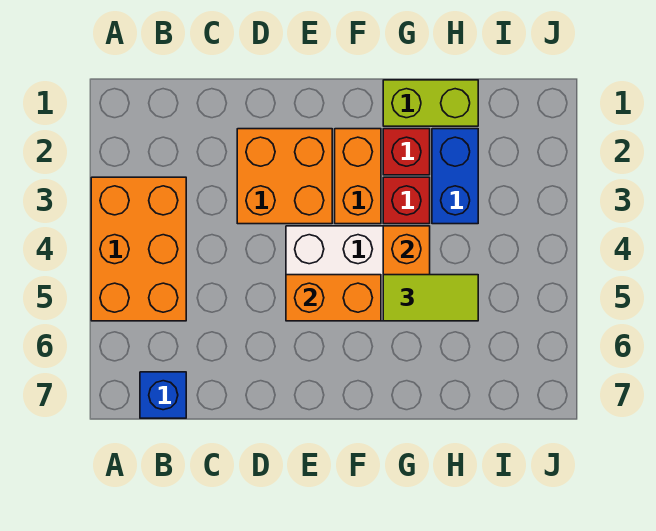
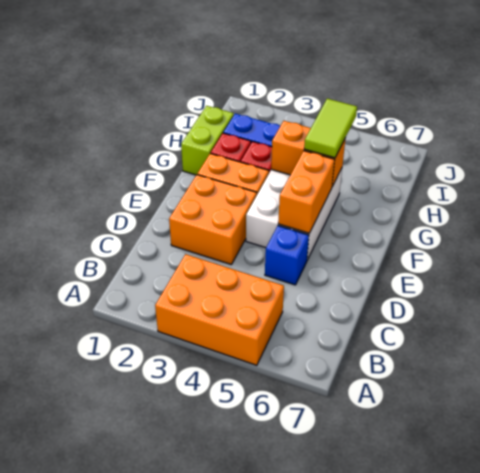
blue 1x1 brick [140,372,186,418] -> blue 1x1 brick moved to [265,226,309,285]

